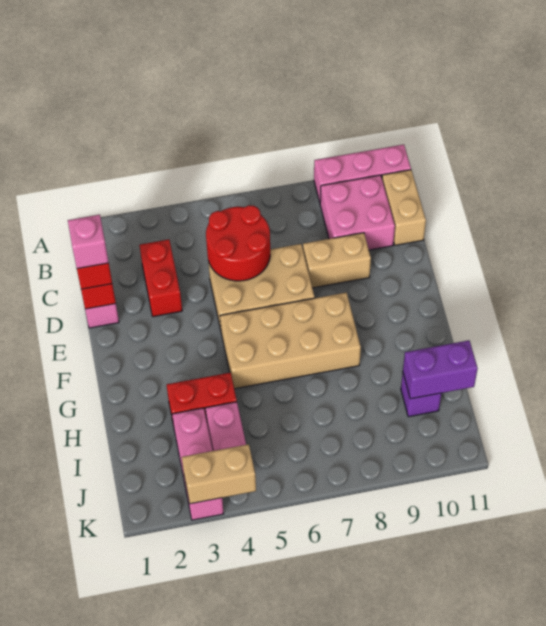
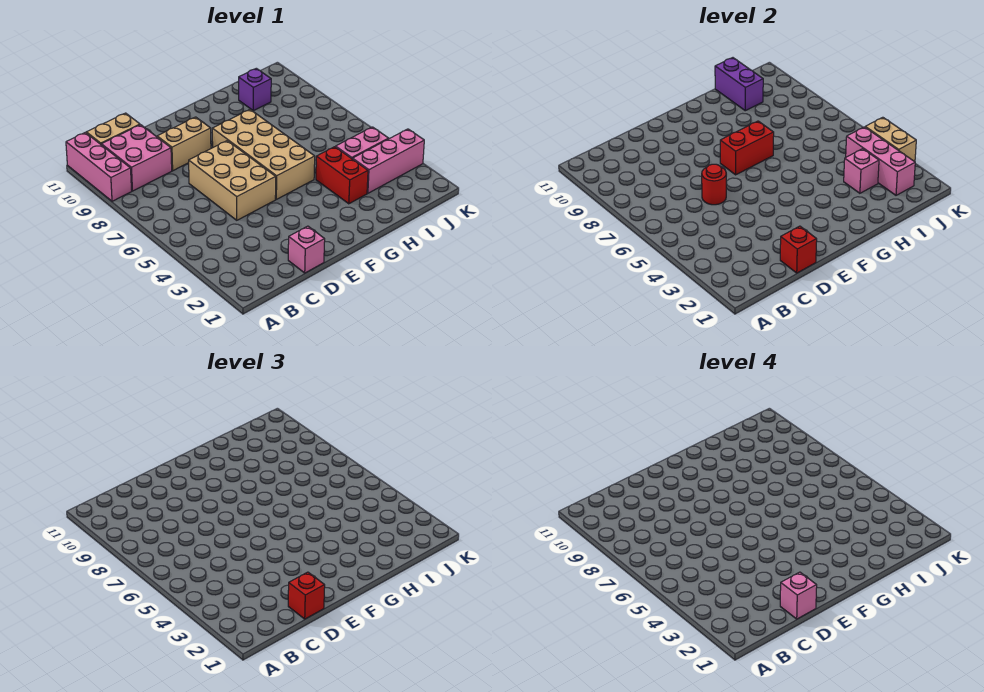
red 1x2 brick [139,240,182,317] -> red 1x2 brick moved to [720,121,774,175]
red 2x2 round brick [206,205,270,281] -> red 1x1 round brick [702,164,726,205]
tan 1x2 brick [303,233,371,288] -> tan 1x2 brick turned to [157,117,211,171]
none -> pink 1x1 brick [844,149,879,193]
none -> pink 1x3 brick [846,127,915,195]

